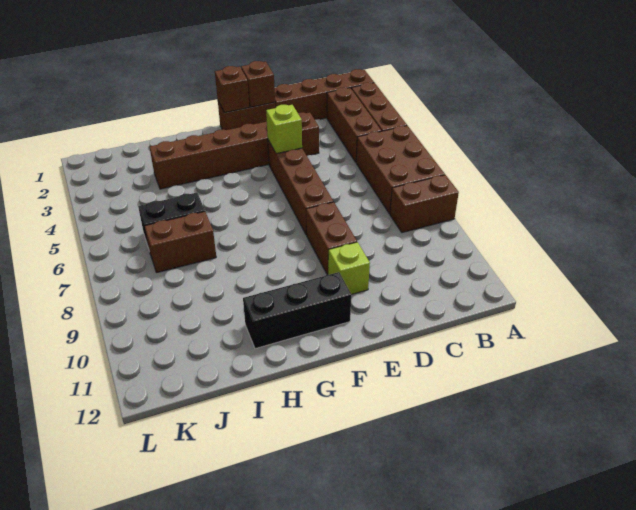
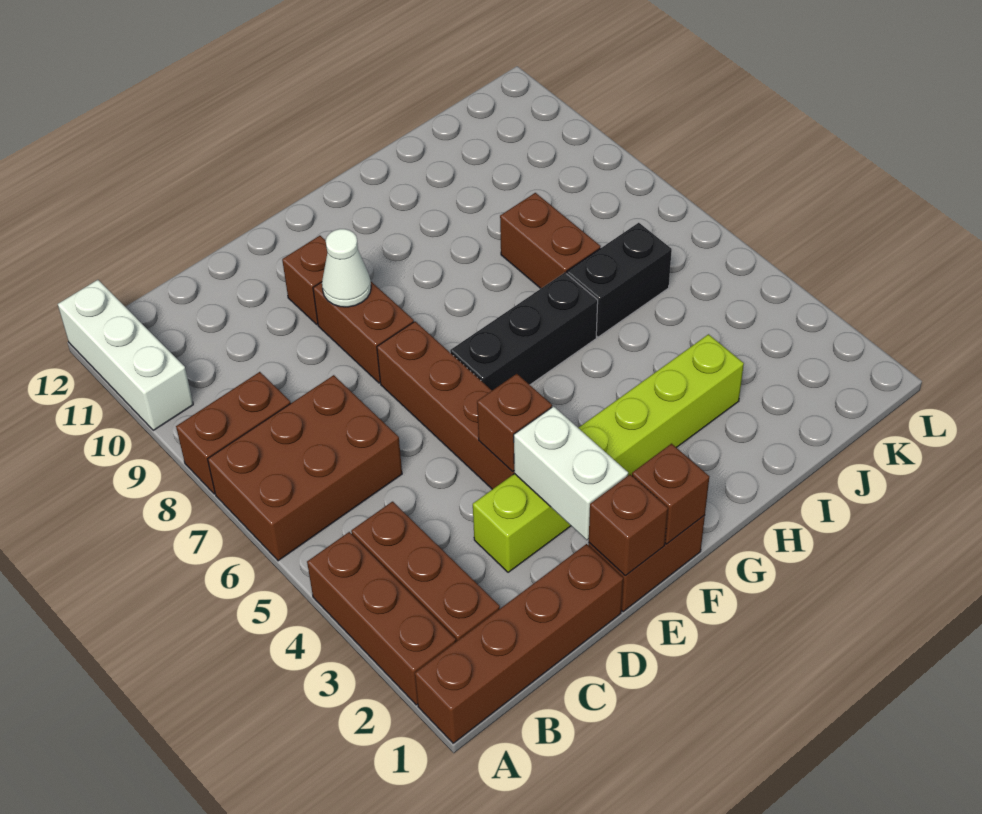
brown 2x3 brick [356,126,445,214] -> brown 2x3 brick turned to [208,375,402,561]
none -> white 1x3 brick [58,280,193,430]
brown 1x6 brick [150,112,319,189] -> lime 1x6 brick [473,334,744,572]
none -> white 1x2 brick [514,406,628,540]
lime 1x1 brick [266,105,302,154] -> brown 1x1 brick [477,374,552,472]
none -> white 1x1 cone [322,229,371,307]
lime 1x1 brick [328,242,370,295] -> brown 1x1 brick [282,236,327,324]
black 1x3 brick [243,272,351,349] -> black 1x3 brick moved to [450,273,598,390]
brown 1x2 brick [145,212,216,273] -> brown 1x2 brick turned to [500,193,601,288]

